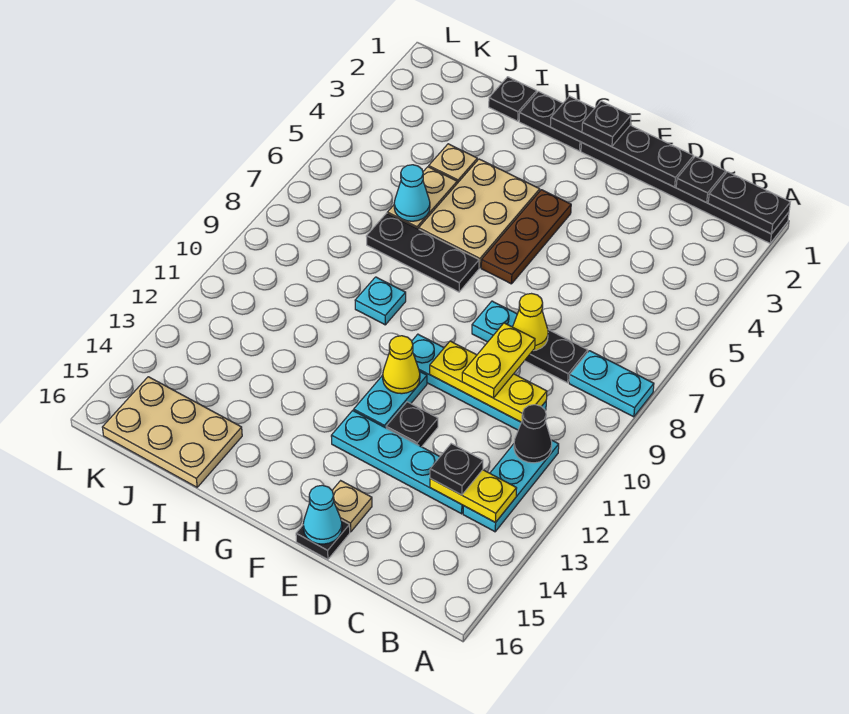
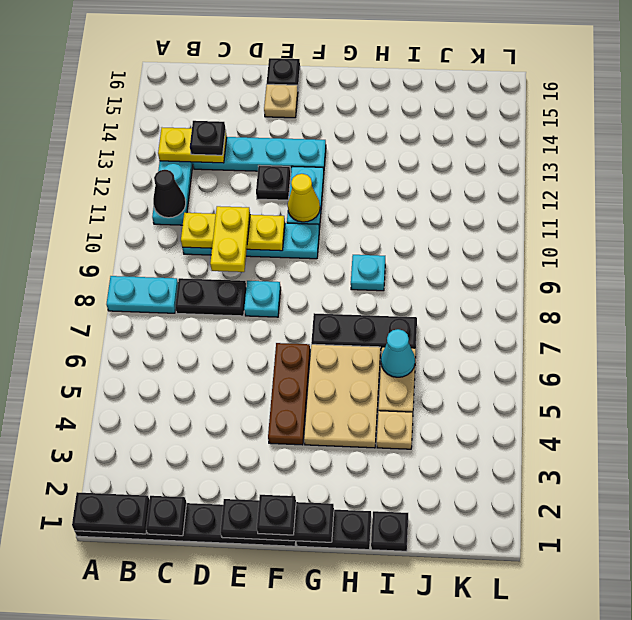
black 1x4 plate [550,96,694,187] -> black 1x3 plate [221,499,334,542]
yellow 1x1 cone [513,294,548,351] -> none
cyan 1x1 cone [303,485,342,544] -> none
tan 2x3 plate [102,377,242,487] -> none

